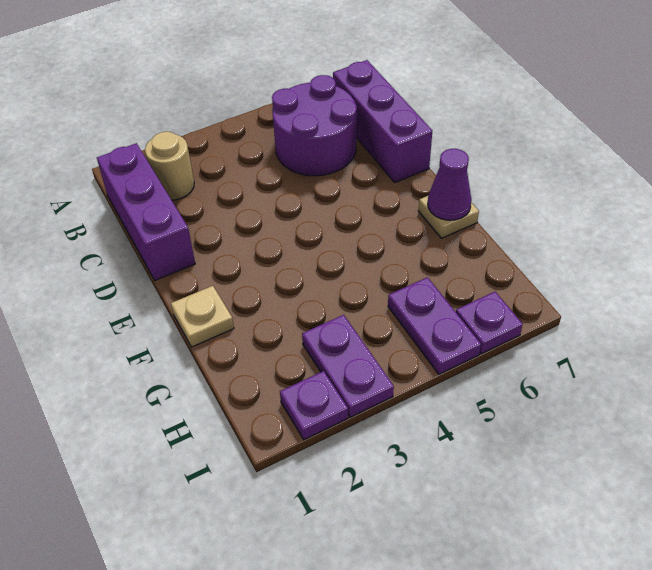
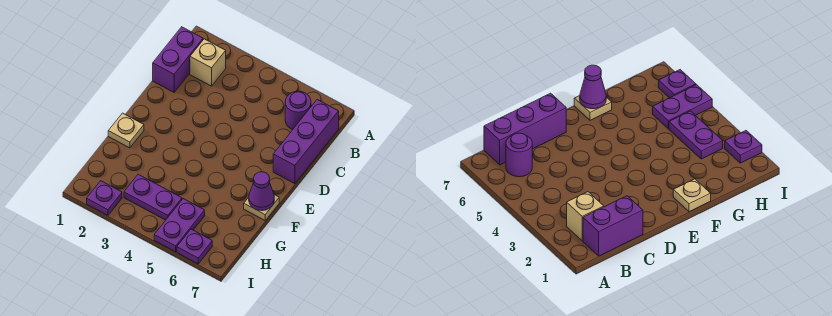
purple 1x3 brick [97,143,195,280] -> purple 1x2 brick [153,27,203,92]
tan 1x1 round brick [145,132,194,200] -> tan 1x1 brick [190,39,226,86]
purple 2x2 round brick [272,75,357,176] -> purple 1x1 round brick [285,91,311,130]
purple 1x2 plate [302,315,394,417] -> purple 1x2 plate turned to [124,174,182,220]

